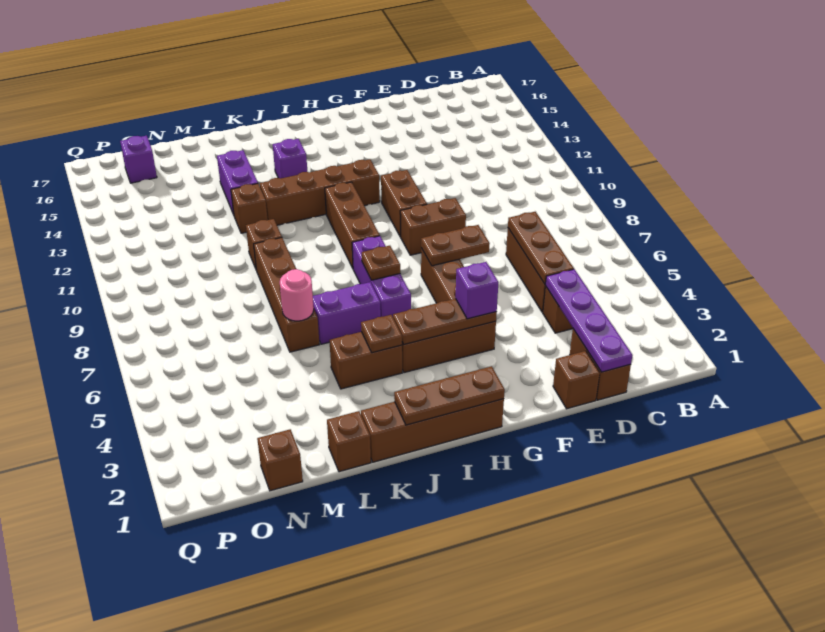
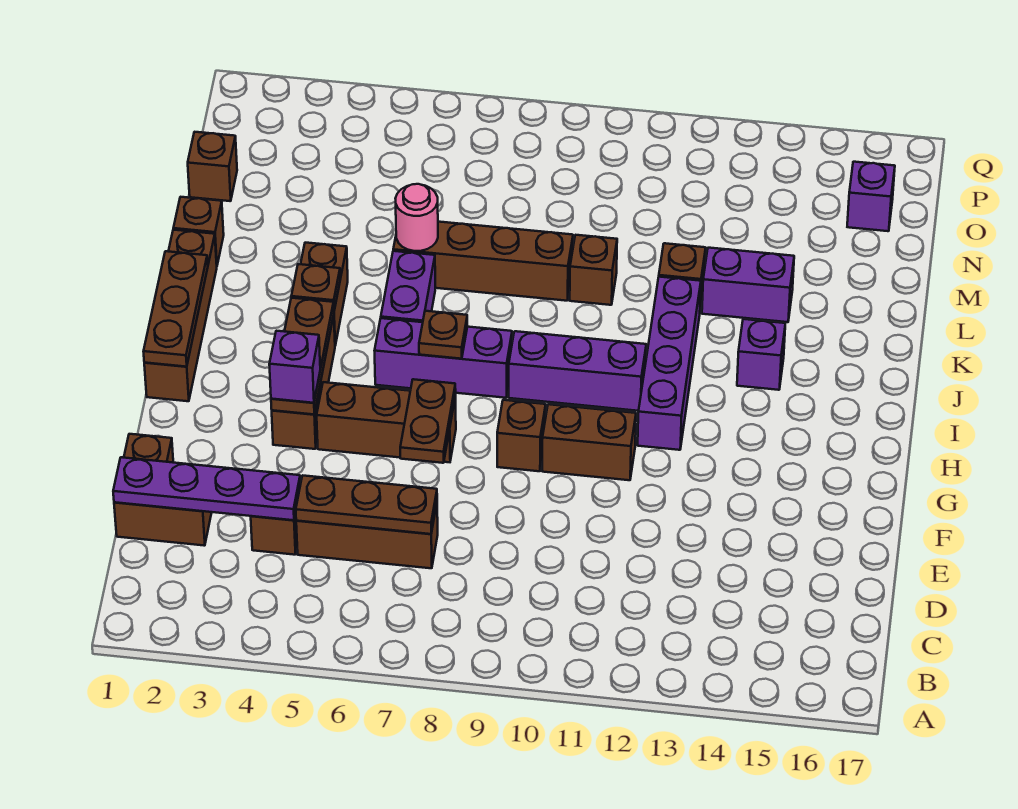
brown 1x2 brick [400,198,466,255] -> brown 1x1 brick [497,400,546,471]
brown 1x4 brick [260,159,380,225] -> purple 1x4 brick [638,277,701,450]
brown 1x3 brick [325,182,380,268] -> purple 1x3 brick [509,331,646,411]

